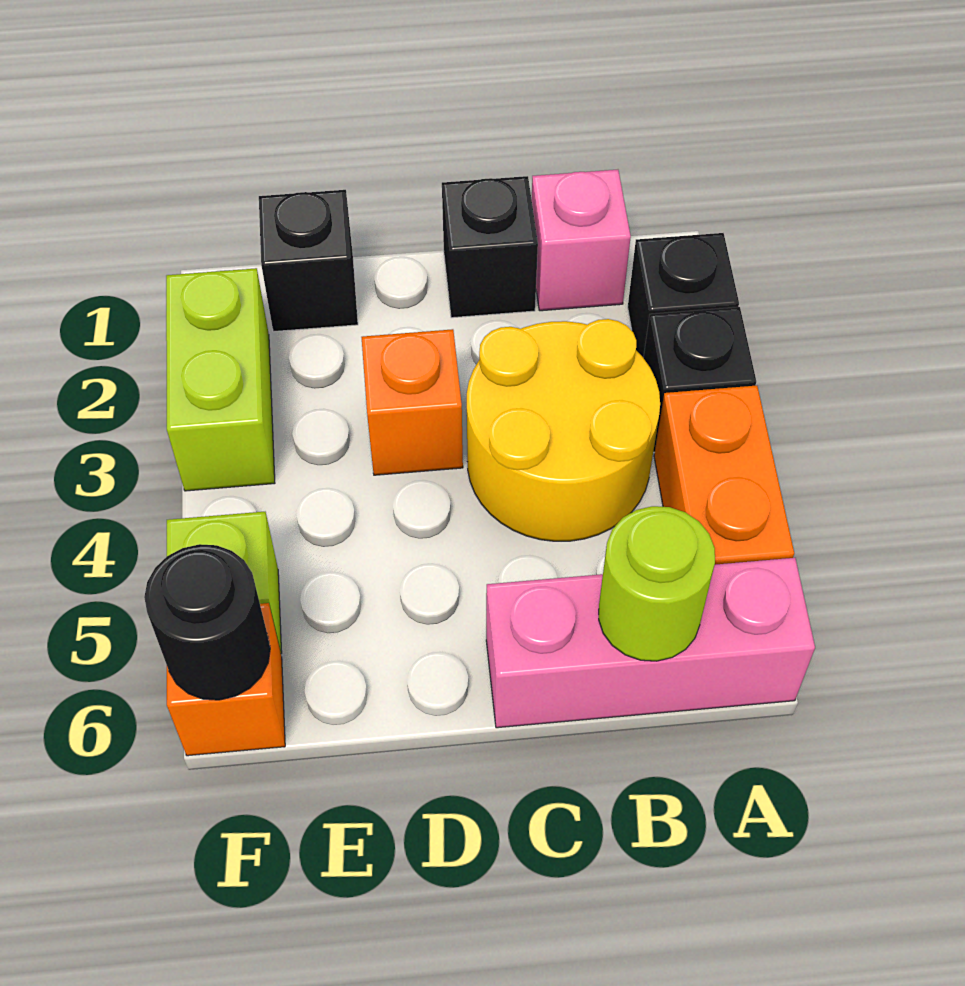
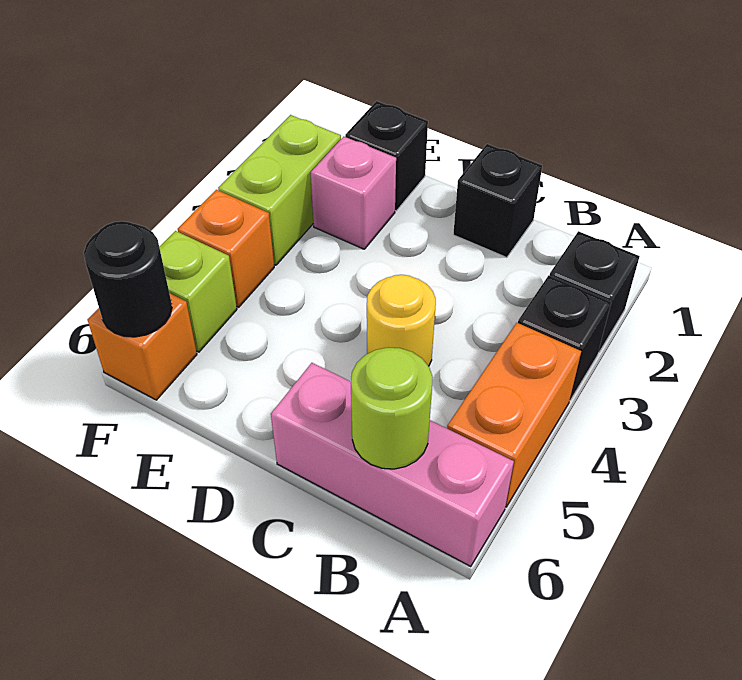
pink 1x1 brick [532,170,631,311] -> pink 1x1 brick moved to [310,136,396,249]
yellow 2x2 round brick [467,319,660,541] -> yellow 1x1 round brick [367,275,436,366]
orange 1x1 brick [361,329,463,475] -> orange 1x1 brick moved to [178,190,274,307]

